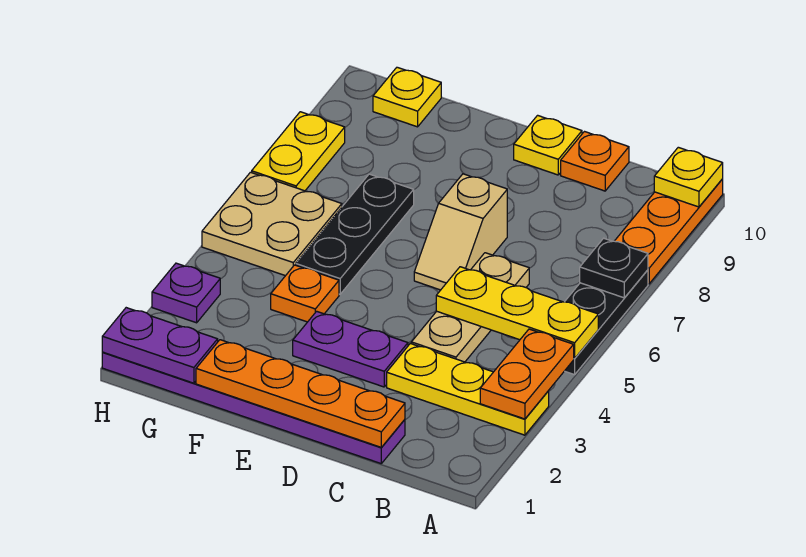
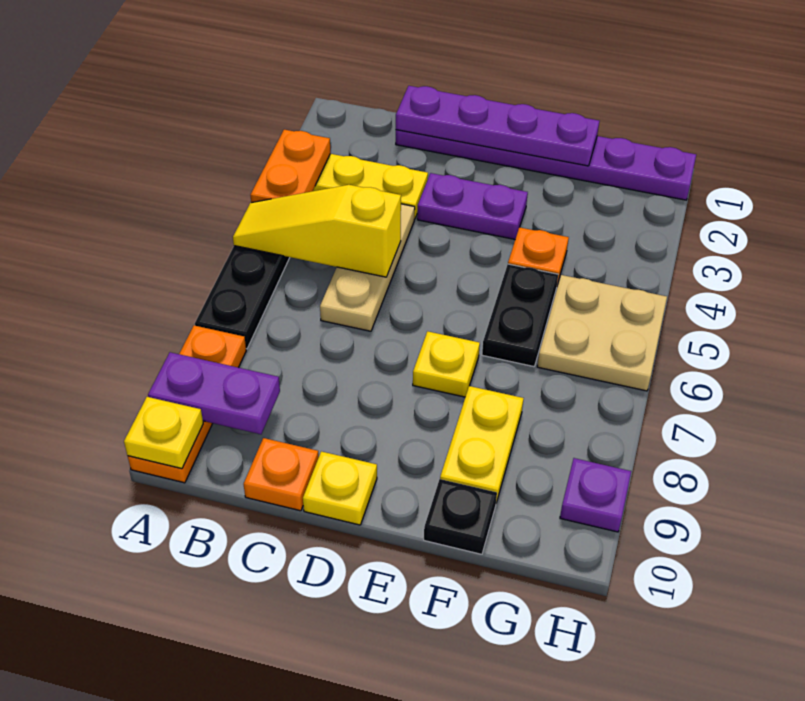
yellow 1x3 plate [436,267,598,358] -> yellow 1x3 slope [233,185,401,277]
black 1x1 plate [580,238,648,298] -> black 1x1 plate moved to [424,479,497,554]
orange 1x4 plate [196,340,405,447] -> purple 1x4 plate [396,86,599,166]
tan 1x2 slope [414,174,507,290] -> none
black 1x3 plate [296,174,414,294] -> black 1x2 plate [482,264,558,367]
purple 1x2 plate [102,308,218,383] -> purple 1x2 plate moved to [148,352,280,434]
yellow 1x1 plate [373,67,441,127] -> yellow 1x1 plate moved to [413,331,480,397]
purple 1x1 plate [152,263,220,323] -> purple 1x1 plate moved to [560,458,631,532]
yellow 1x2 plate [252,112,345,191] -> yellow 1x2 plate moved to [440,386,524,503]

